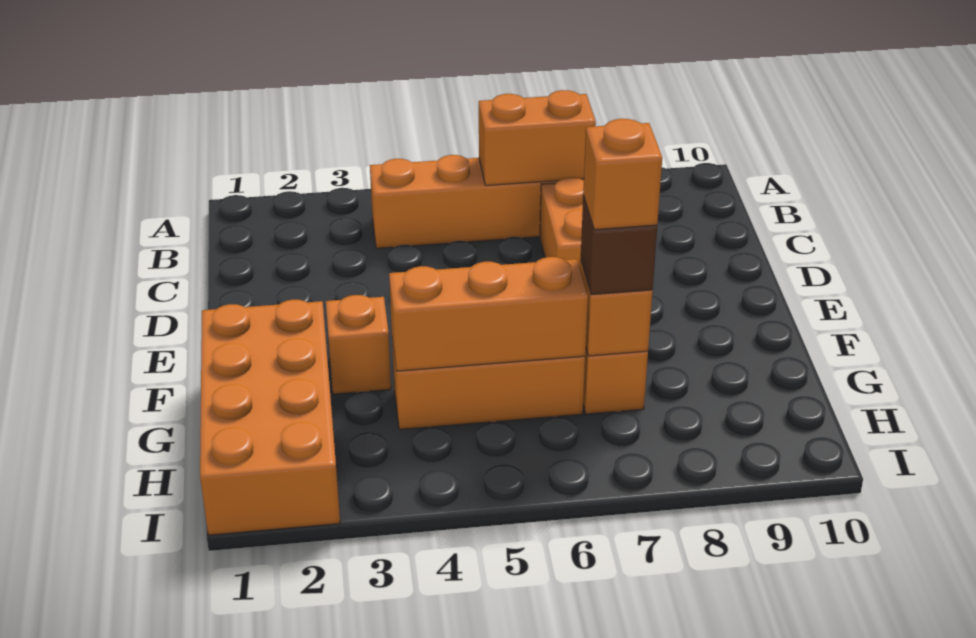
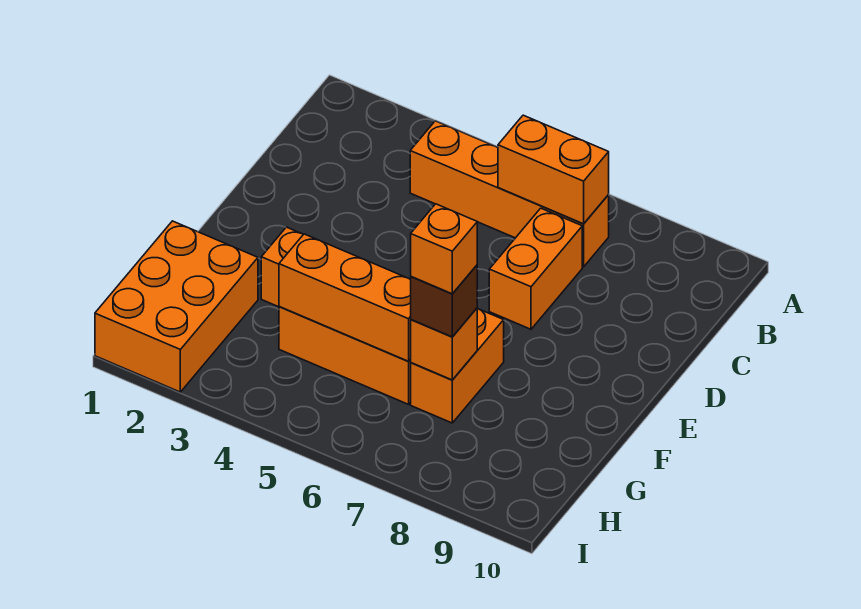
orange 2x4 brick [200,300,340,535] -> orange 2x3 brick [95,221,258,392]

